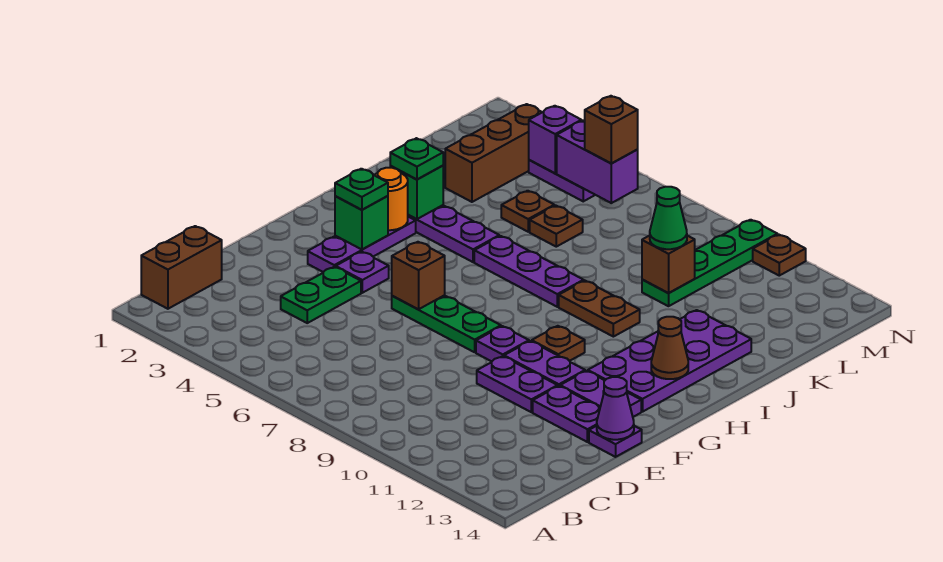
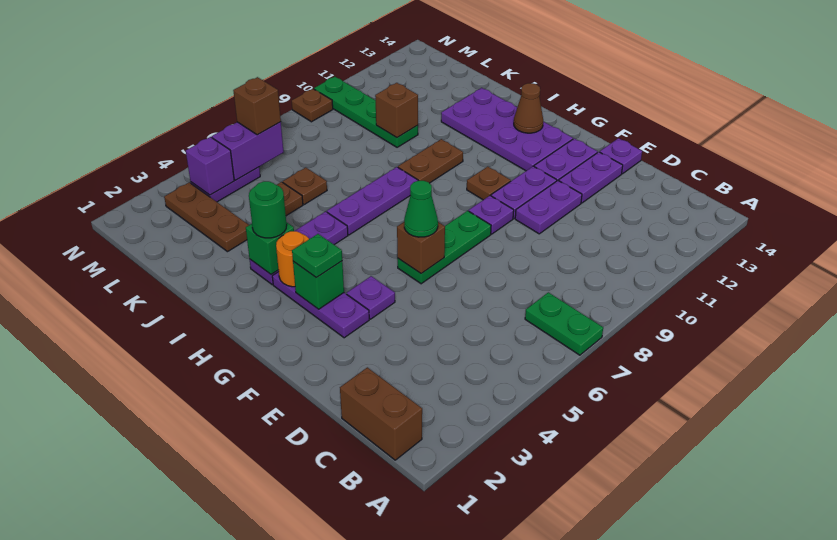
green 1x2 plate [281,267,361,323] -> green 1x2 plate moved to [525,292,603,355]
purple 1x1 cone [597,377,634,440] -> none
green 1x1 plate [390,138,443,180] -> green 1x1 round brick [249,181,287,238]
brown 1x3 brick [445,104,542,202] -> brown 1x3 plate [164,183,249,252]
green 1x1 cone [650,187,687,249] -> green 1x1 cone moved to [404,181,438,237]
brown 1x1 plate [753,235,806,276] -> brown 1x1 plate moved to [292,89,333,122]

